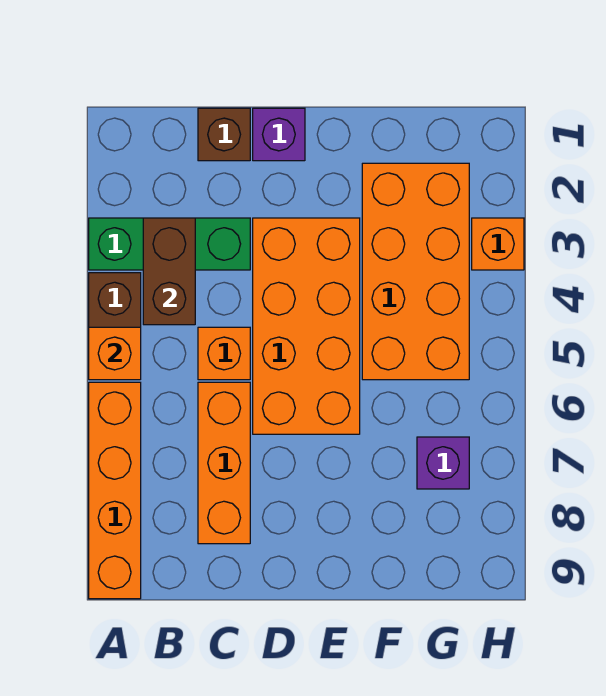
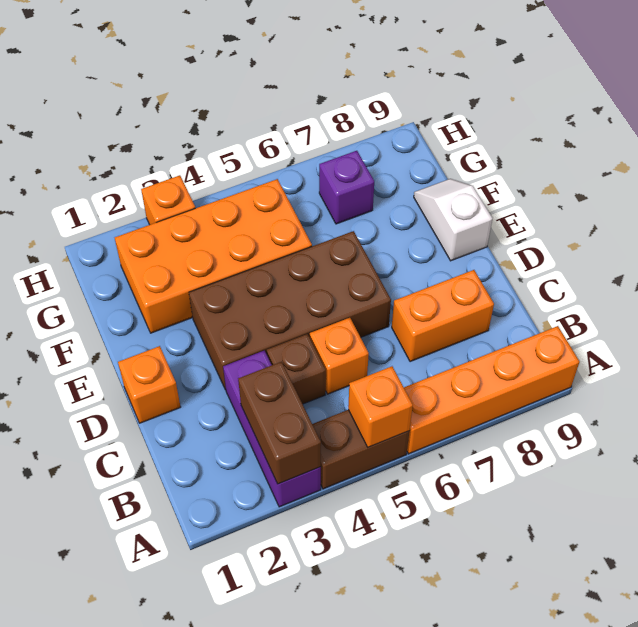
green 1x3 brick [89,218,250,270] -> purple 1x3 brick [223,351,321,507]
brown 1x2 brick [143,218,195,325] -> brown 1x2 brick turned to [238,362,321,484]
brown 1x1 brick [198,108,250,161] -> brown 1x1 brick moved to [267,334,326,404]
orange 1x3 brick [198,382,250,544] -> orange 1x2 brick [392,270,494,362]
purple 1x1 brick [253,108,305,161] -> orange 1x1 brick [118,346,180,423]
orange 2x4 brick [253,218,360,434] -> brown 2x4 brick [189,231,391,390]
none -> white 1x2 slope [414,179,493,261]

